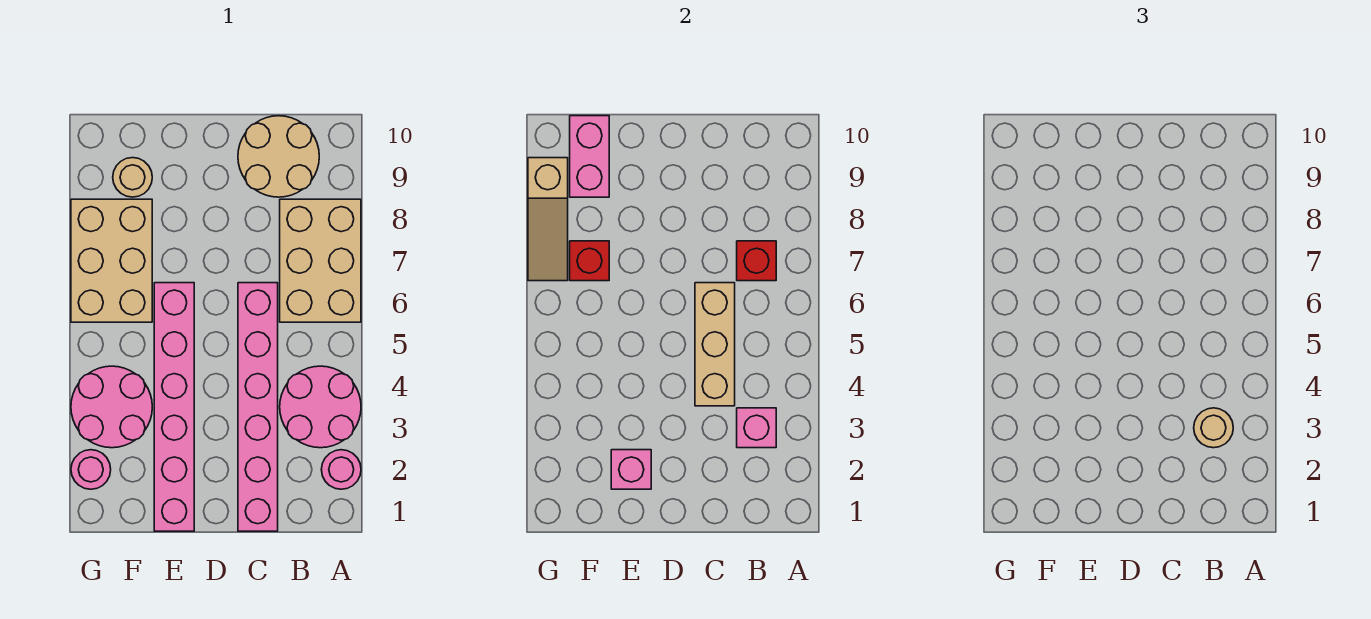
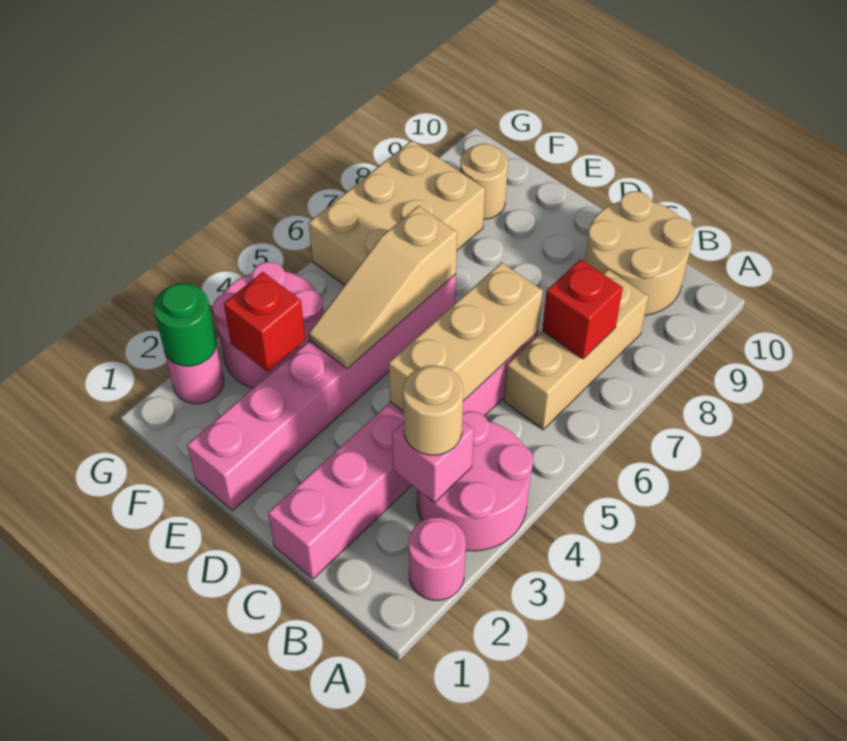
tan 2x3 brick [280,199,361,322] -> tan 1x3 brick [504,270,648,430]
pink 1x1 brick [611,450,651,489] -> none
red 1x1 brick [570,241,609,281] -> red 1x1 brick moved to [224,272,305,372]
pink 1x2 brick [570,116,609,197] -> none
none -> green 1x1 round brick [154,284,216,366]
tan 1x3 slope [528,158,568,281] -> tan 1x3 slope moved to [309,206,457,369]

